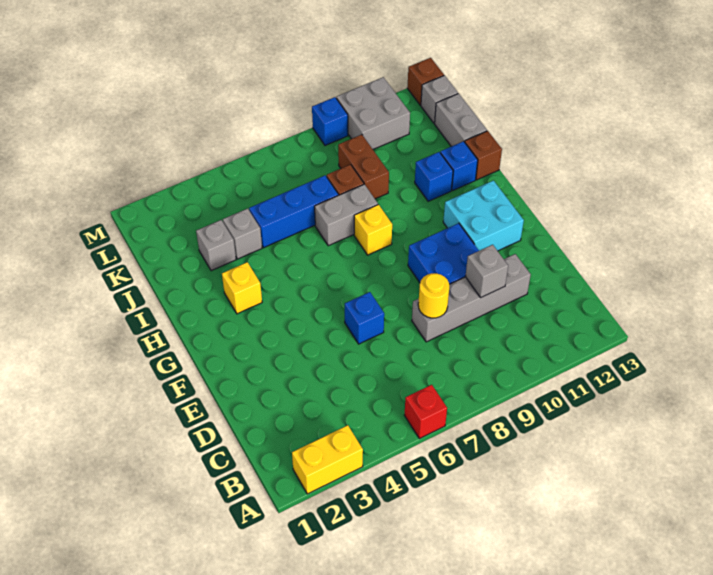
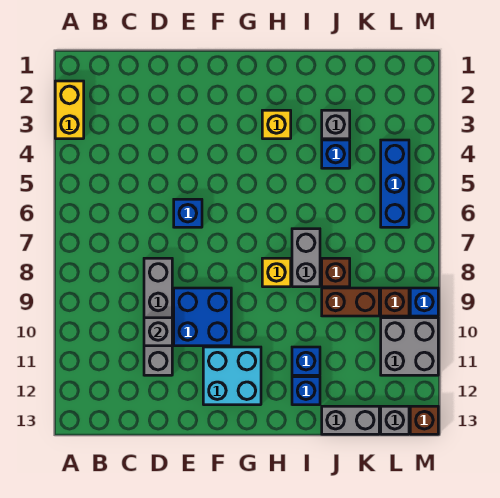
red 1x1 brick [404,385,447,439] -> none
yellow 1x1 round brick [418,273,449,318] -> none
brown 1x1 brick [465,131,502,180] -> brown 1x1 brick moved to [381,288,409,316]
grey 1x1 brick [223,208,262,259] -> blue 1x1 brick [322,140,350,168]
blue 1x3 brick [249,175,338,248] -> blue 1x3 brick moved to [381,140,409,227]

